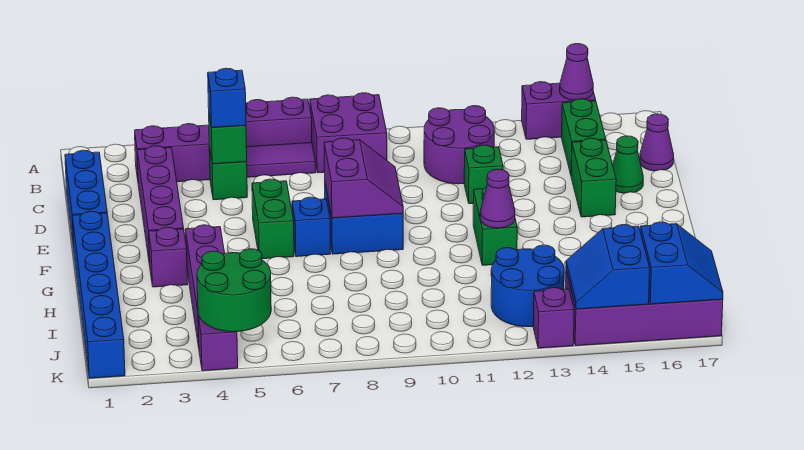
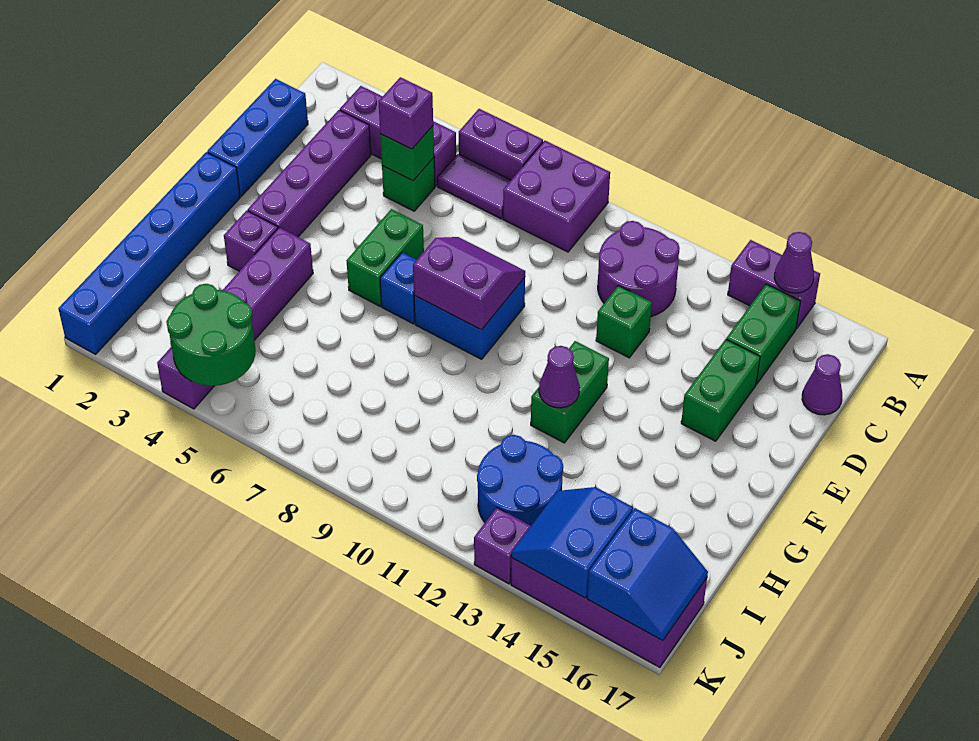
blue 1x1 brick [208,68,246,128] -> purple 1x1 brick [378,77,433,149]
green 1x1 cone [613,136,643,193] -> none
purple 2x2 slope [324,138,403,218] -> purple 2x2 slope turned to [413,237,525,330]

